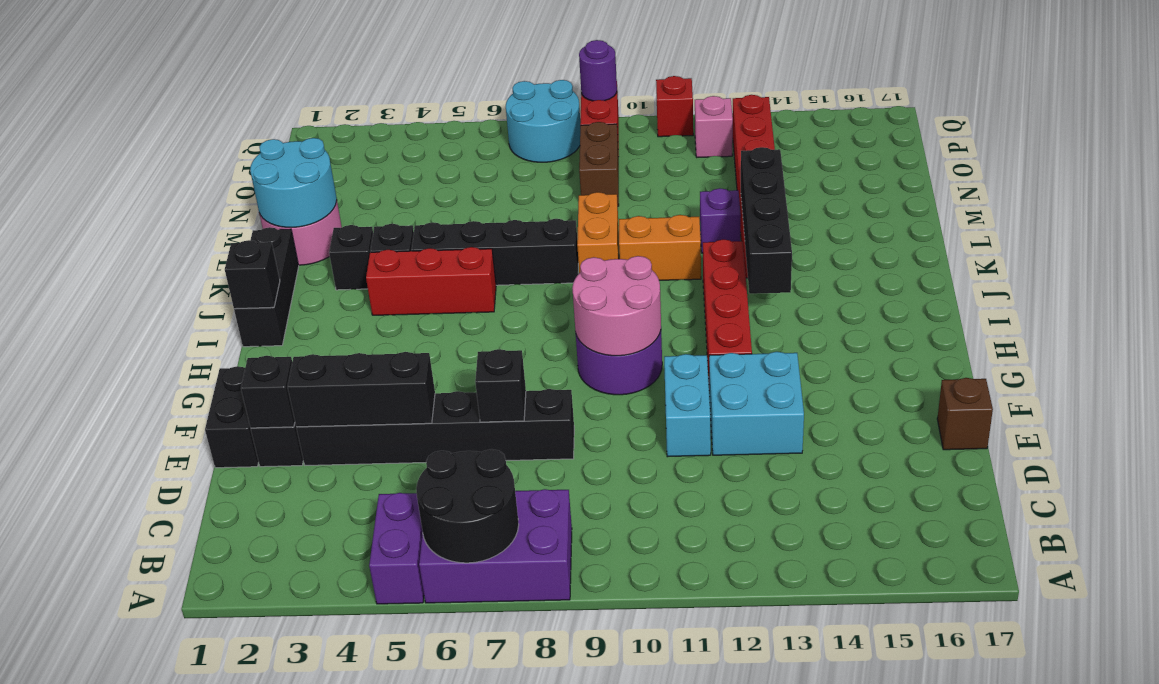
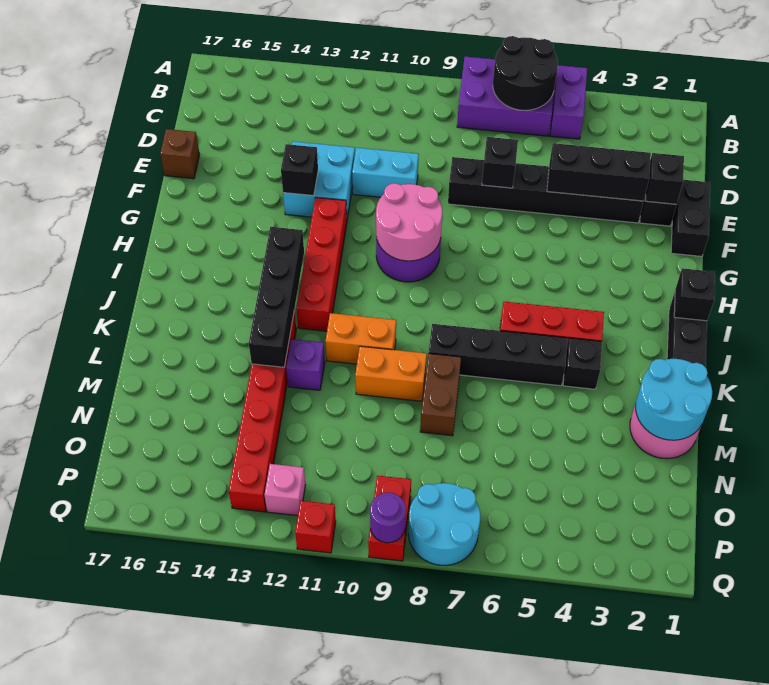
cyan 1x2 brick [664,354,711,457] -> cyan 1x2 brick turned to [352,148,419,197]
black 1x1 brick [329,225,373,290] -> black 1x1 brick moved to [281,144,318,196]
orange 1x2 brick [577,192,619,273] -> orange 1x2 brick turned to [355,346,427,401]
brown 1x2 brick [579,122,619,206] -> brown 1x2 brick moved to [420,354,461,436]

